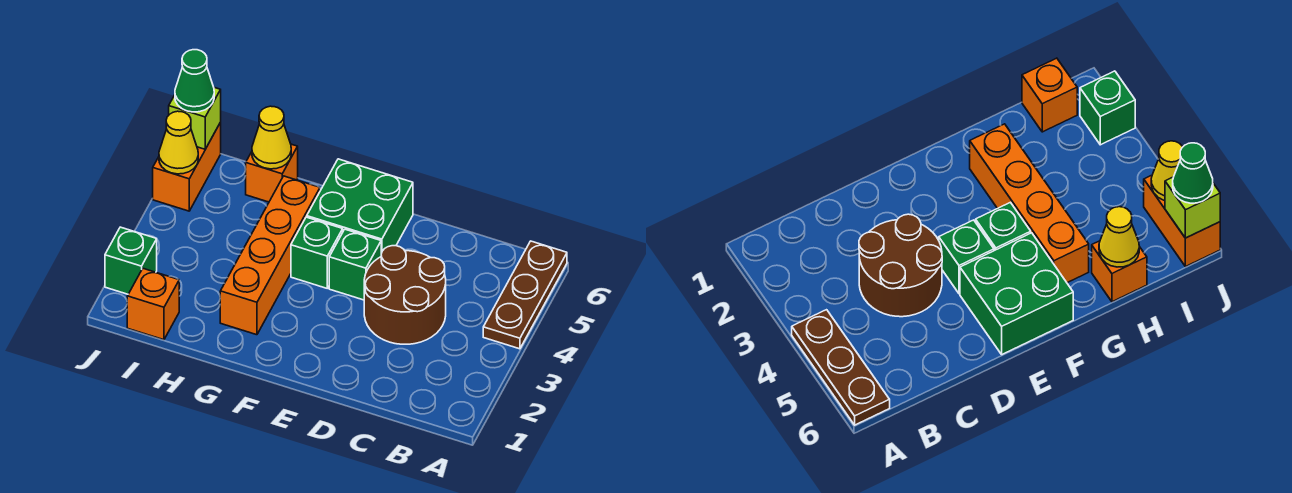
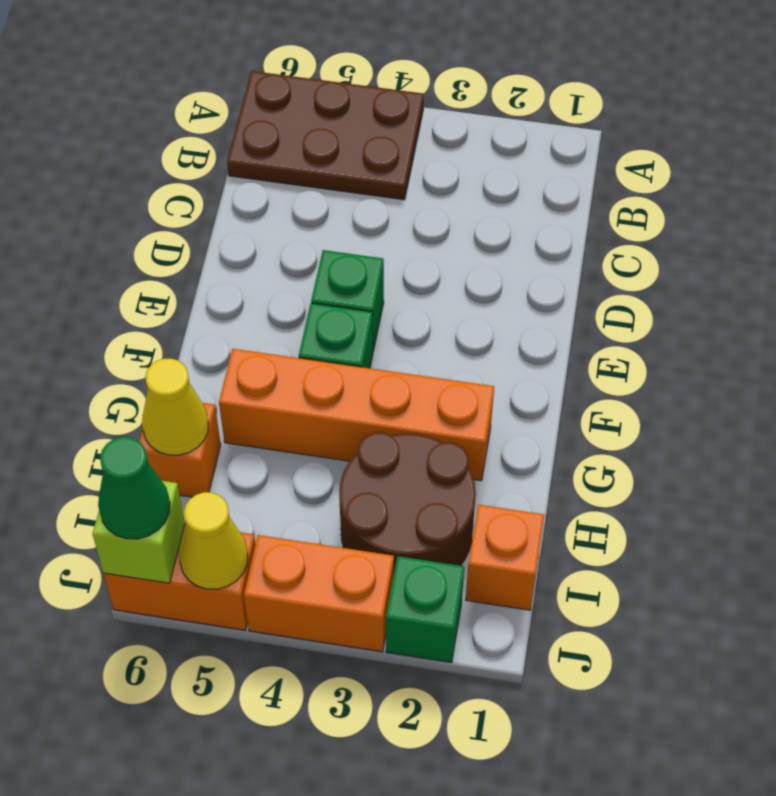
brown 1x3 plate [483,241,567,349] -> brown 2x3 plate [227,71,424,200]
brown 2x2 round brick [364,246,446,344] -> brown 2x2 round brick moved to [339,432,476,571]
green 2x2 brick [307,159,413,254] -> none
none -> orange 1x2 brick [244,535,394,652]

